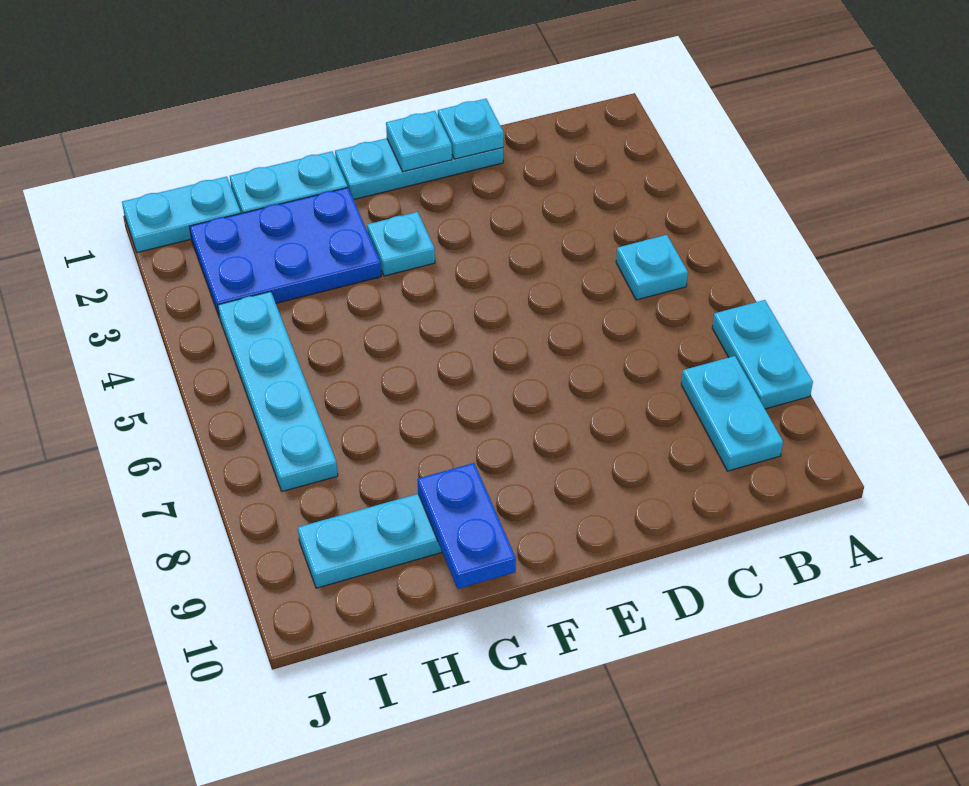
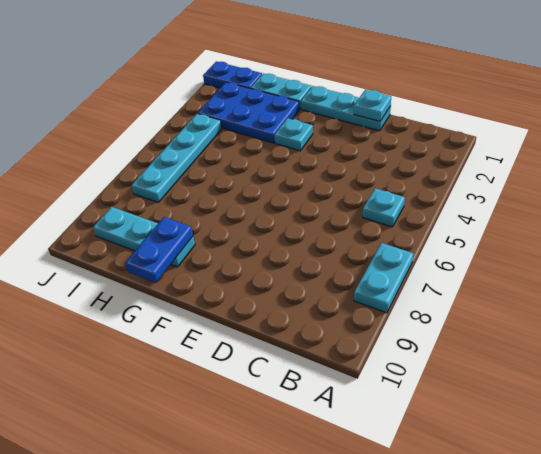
cyan 1x2 plate [681,356,783,471] -> none
cyan 1x1 plate [386,111,452,172] -> none
cyan 1x2 plate [122,177,241,253] -> blue 1x2 plate [203,62,262,88]

